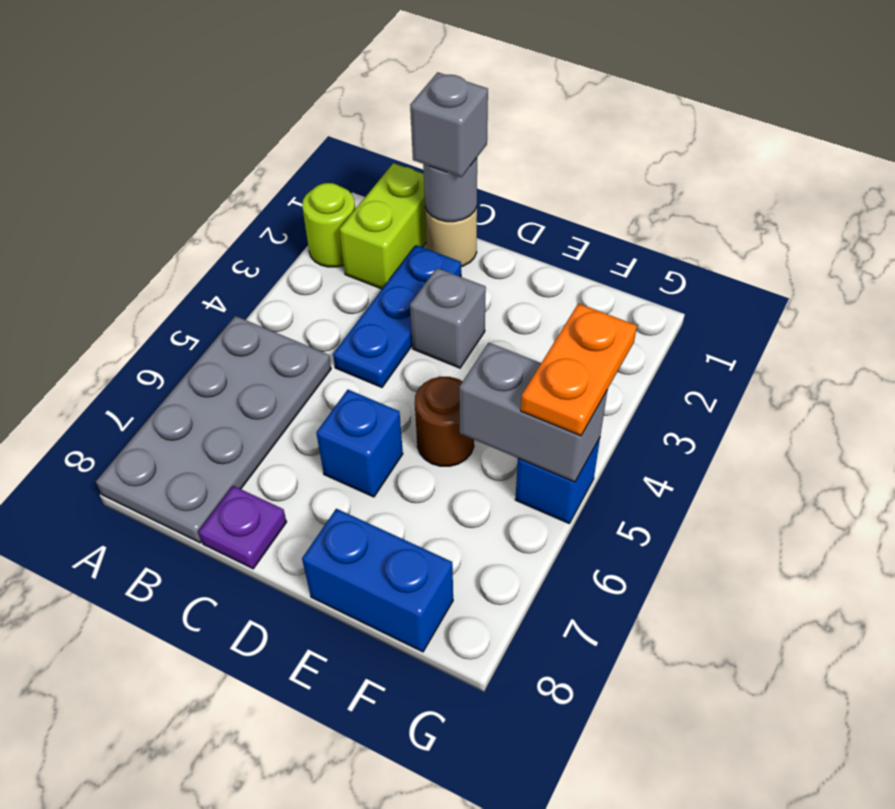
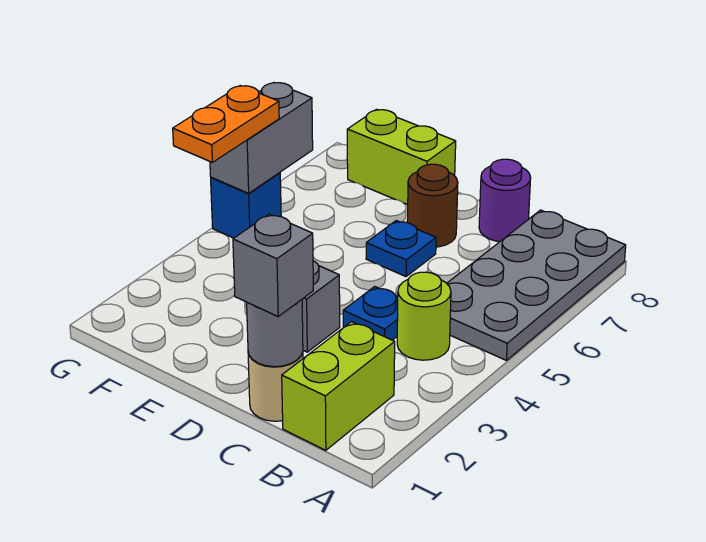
lime 1x1 round brick [302,183,355,267] -> lime 1x1 round brick moved to [397,272,451,360]
blue 1x3 plate [333,245,461,387] -> blue 1x1 plate [343,287,398,340]
purple 1x1 plate [199,486,287,569] -> purple 1x1 round brick [479,159,531,242]
blue 1x1 brick [316,390,403,497] -> blue 1x1 plate [366,221,436,277]
brown 1x1 round brick [415,377,474,466] -> brown 1x1 round brick moved to [407,164,458,247]
blue 1x2 brick [302,509,453,652] -> lime 1x2 brick [347,109,456,205]
grey 1x2 brick [459,343,607,482] -> grey 1x2 brick turned to [210,82,313,193]

